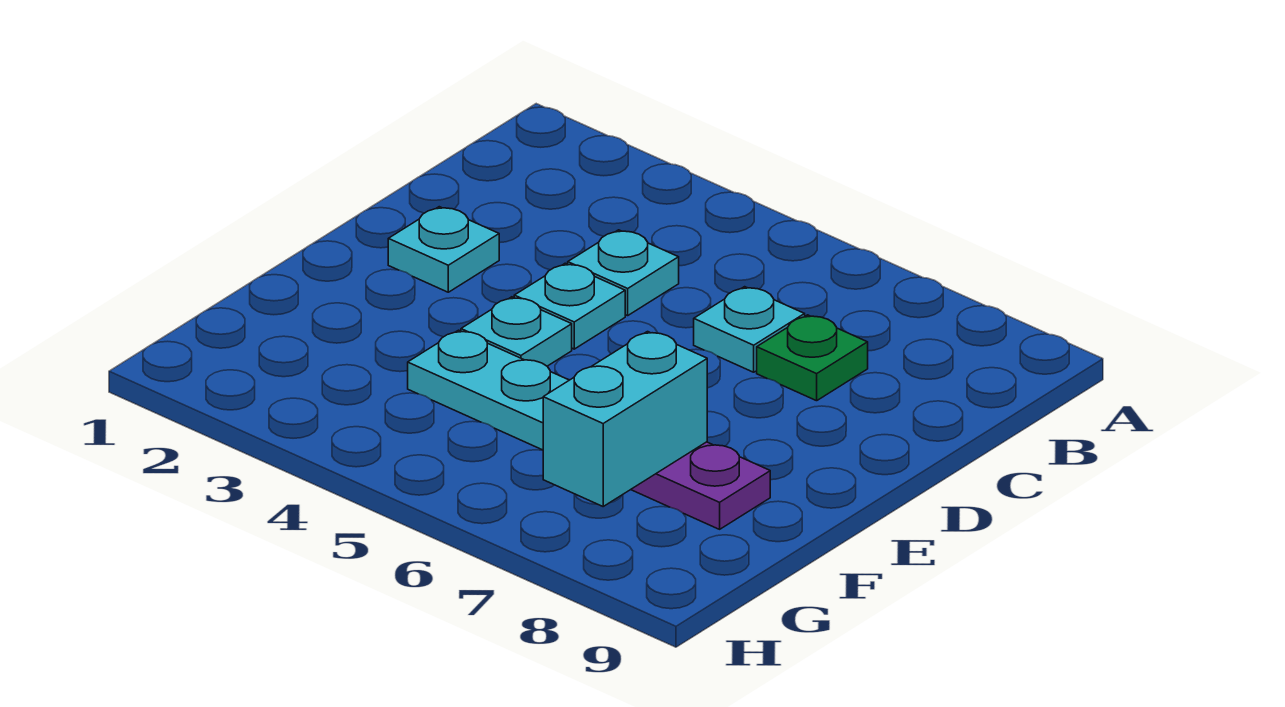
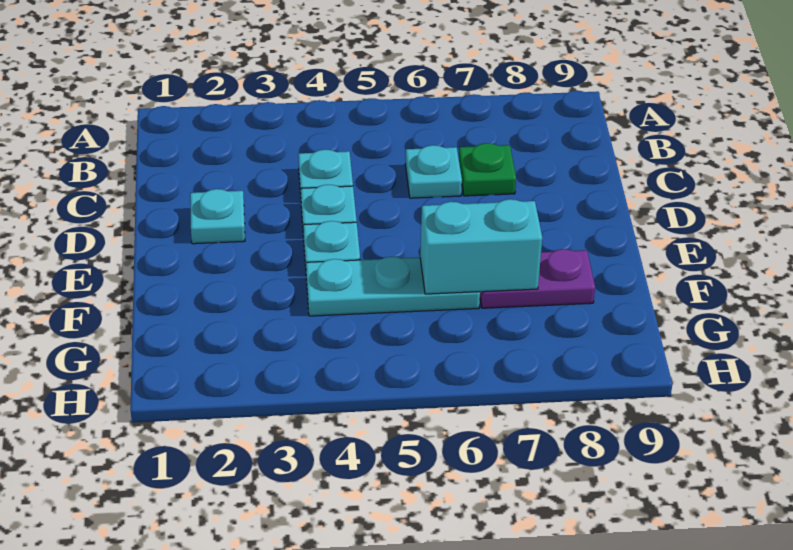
cyan 1x2 brick [543,332,707,506] -> cyan 1x2 brick turned to [420,199,542,294]

